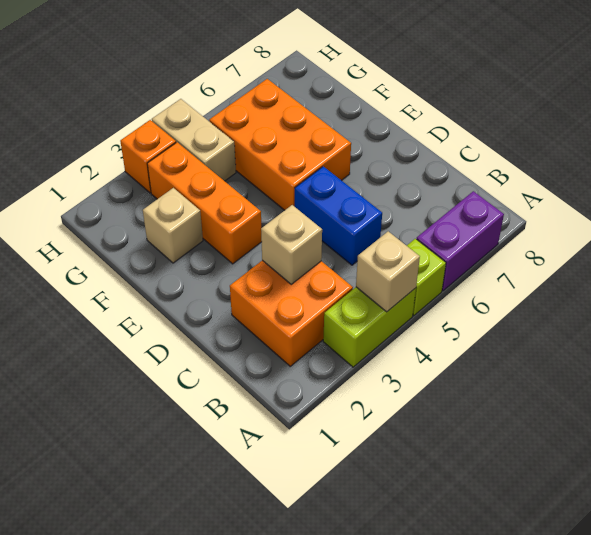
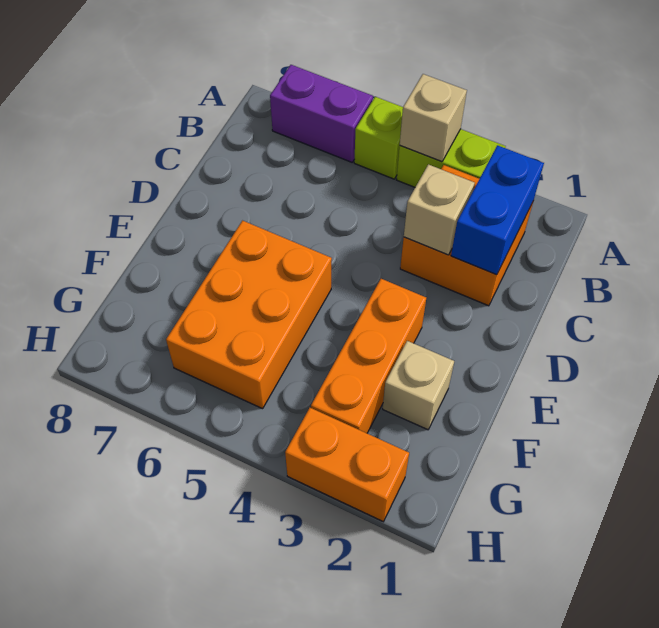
blue 1x2 brick [295,166,382,265] -> blue 1x2 brick moved to [451,145,544,275]
tan 1x2 brick [152,99,236,181] -> none
orange 1x1 brick [120,120,176,193] -> orange 1x2 brick [285,408,409,522]

